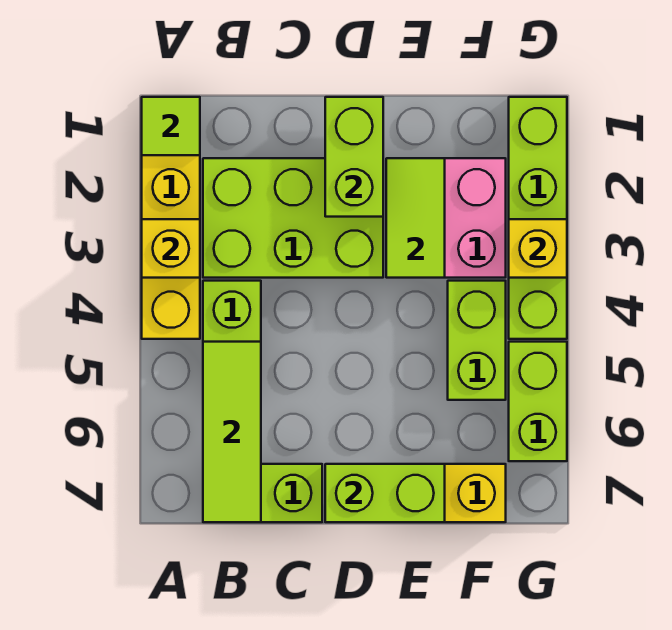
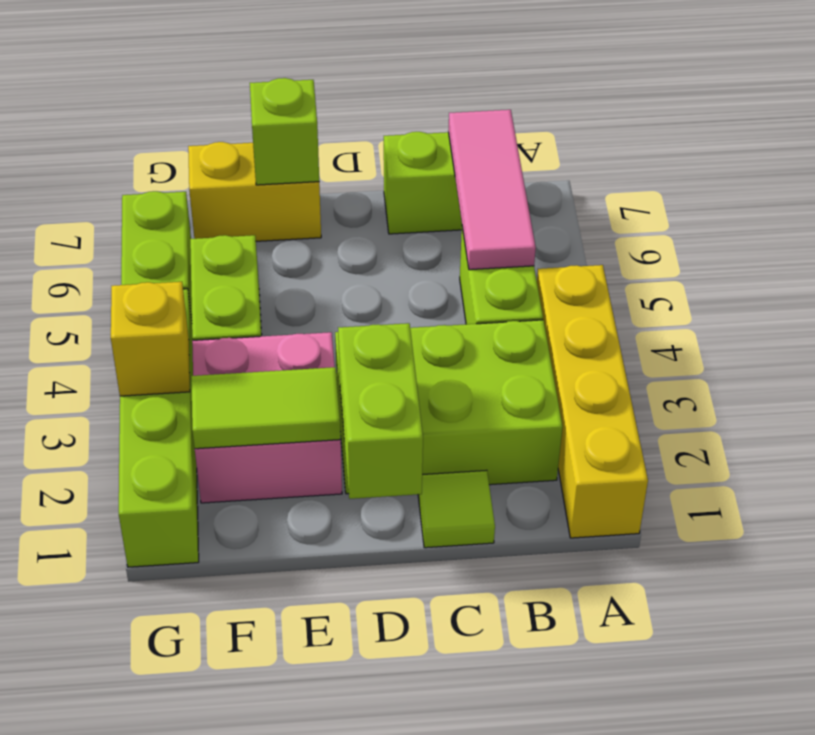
lime 1x1 tile [142,97,200,155] -> lime 1x1 tile moved to [418,470,495,548]
yellow 1x1 brick [142,219,200,278] -> none
lime 1x3 tile [203,342,261,522] -> pink 1x3 tile [448,110,536,270]
lime 1x2 brick [325,464,445,522] -> lime 1x1 brick [250,78,319,185]
lime 1x2 tile [386,158,445,278] -> lime 1x2 tile turned to [191,367,341,449]

